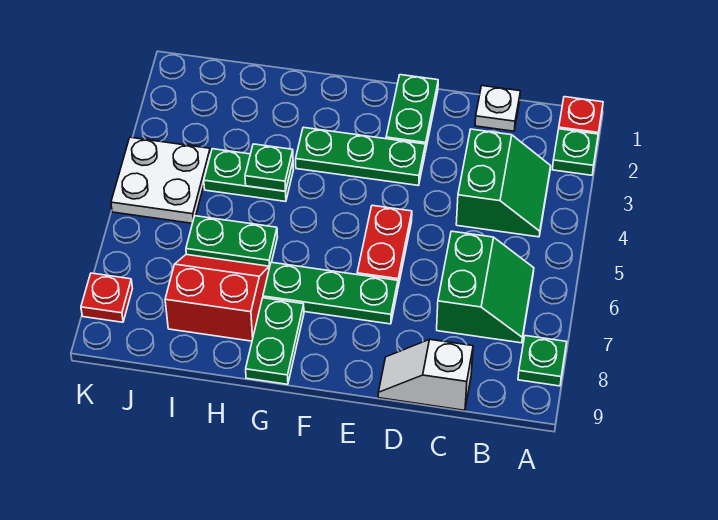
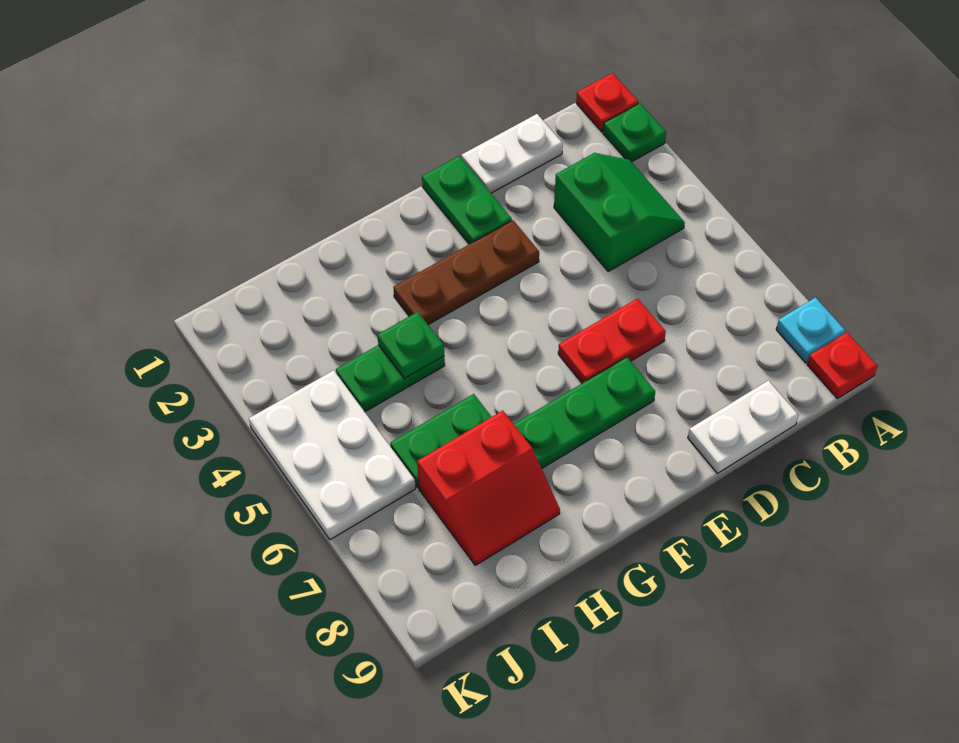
green 1x1 plate [518,336,567,386] -> cyan 1x1 plate [776,298,845,363]
green 2x2 slope [437,231,534,343] -> none
white 1x1 plate [475,86,521,131] -> white 1x2 plate [462,114,563,193]
white 1x2 slope [378,339,473,410] -> white 1x2 plate [688,380,799,473]
green 1x3 plate [296,127,425,186] -> brown 1x3 plate [393,220,539,325]
red 1x2 plate [357,205,412,287] -> red 1x2 plate turned to [558,298,666,383]
green 1x2 plate [246,298,304,384] -> none
red 2x2 slope [165,255,269,341] -> red 2x2 slope turned to [417,411,560,565]
white 2x2 plate [111,137,211,223] -> white 2x3 plate [249,370,416,540]
red 1x1 plate [81,273,132,322] -> red 1x1 plate moved to [807,332,877,399]

